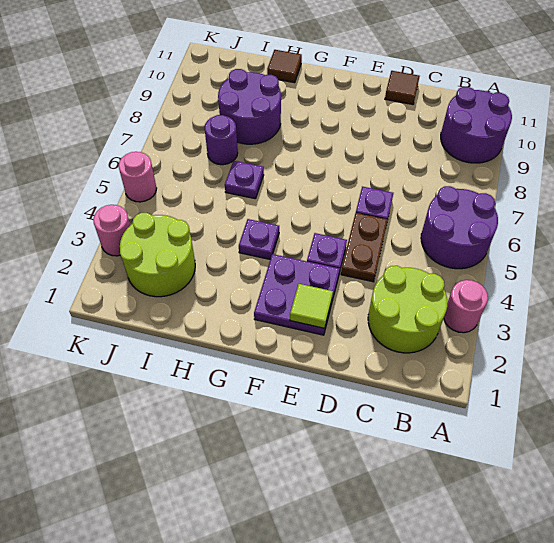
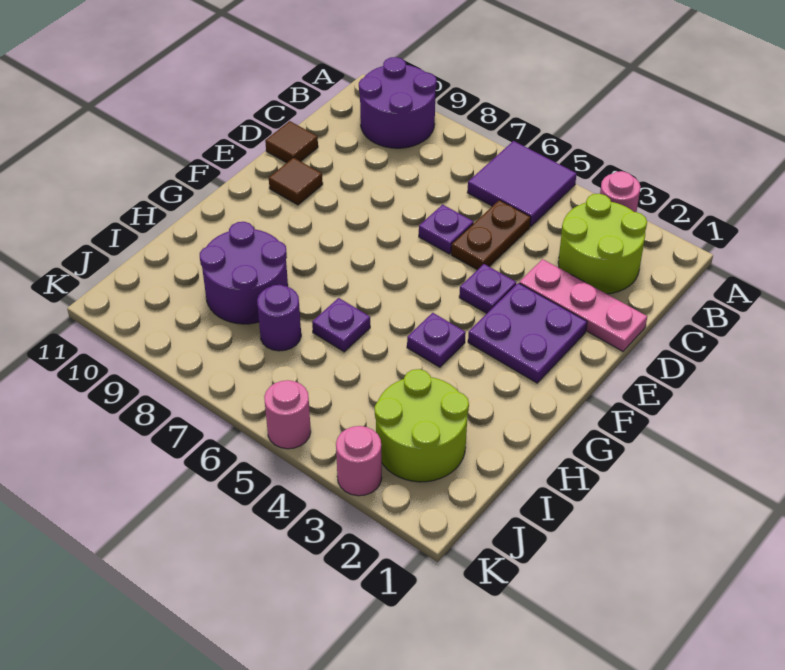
purple 2x2 round brick [421,186,498,269] -> purple 2x2 tile [467,141,577,227]
none -> pink 1x3 plate [519,259,647,351]
brown 1x2 plate [341,213,388,282] -> brown 1x2 plate turned to [451,200,531,270]
lime 1x1 tile [290,284,333,328] -> none
brown 1x1 tile [267,50,302,83] -> brown 1x1 tile moved to [269,158,323,205]

